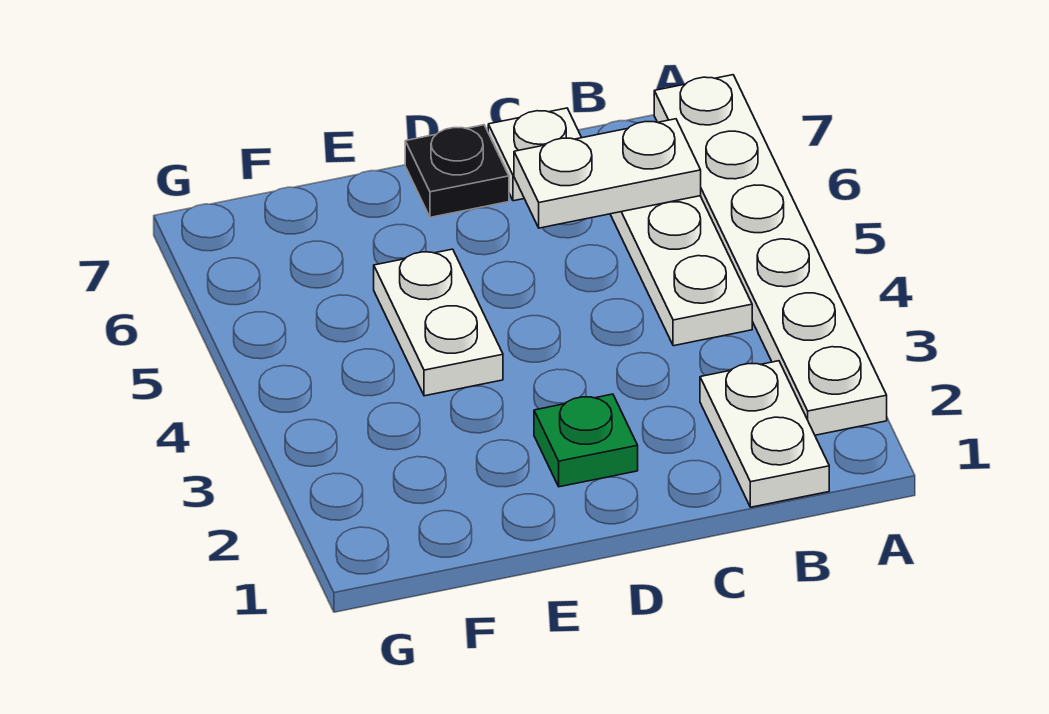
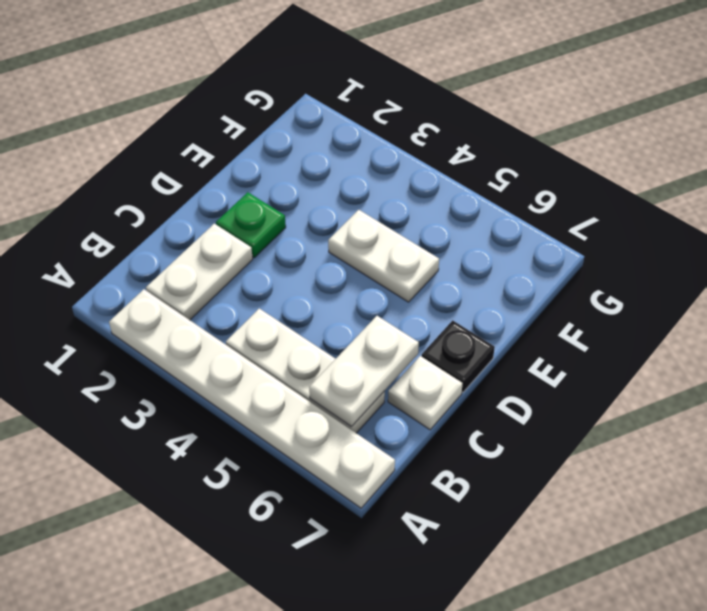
white 1x2 plate [700,361,829,507] -> white 1x2 plate turned to [146,224,253,320]

